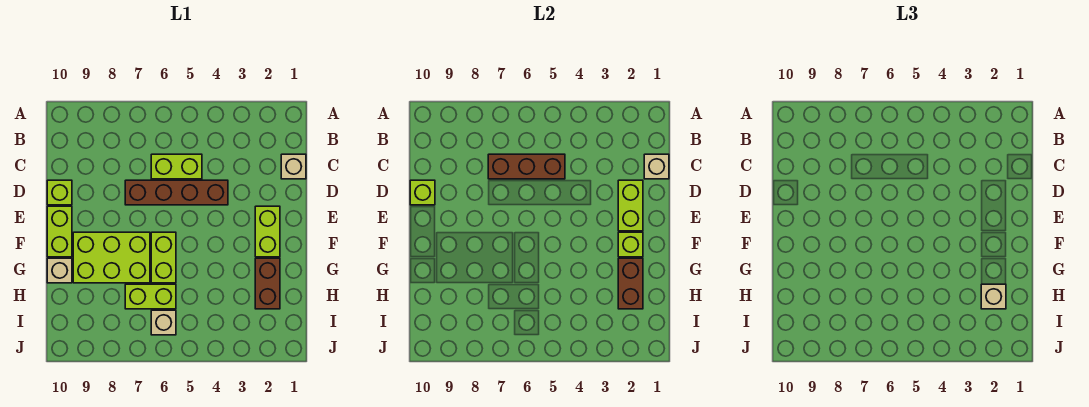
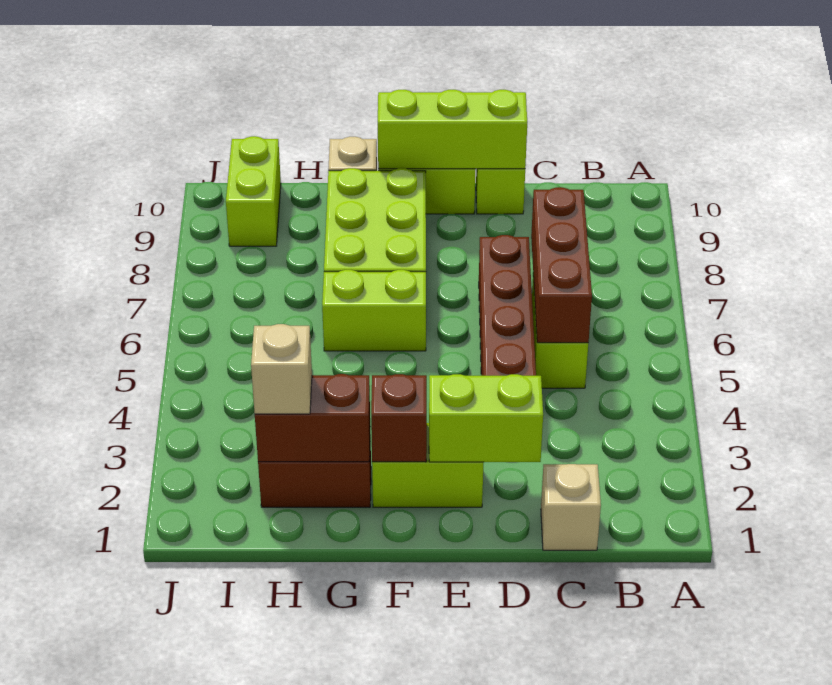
tan 1x1 brick [644,154,669,179] -> none
lime 1x1 brick [410,180,435,205] -> lime 1x3 brick [378,90,527,169]
lime 1x1 brick [618,232,643,257] -> brown 1x1 brick [371,374,427,462]
lime 1x2 brick [125,284,176,309] -> lime 1x2 brick moved to [226,136,281,246]
tan 1x1 brick [151,310,176,335] -> none

